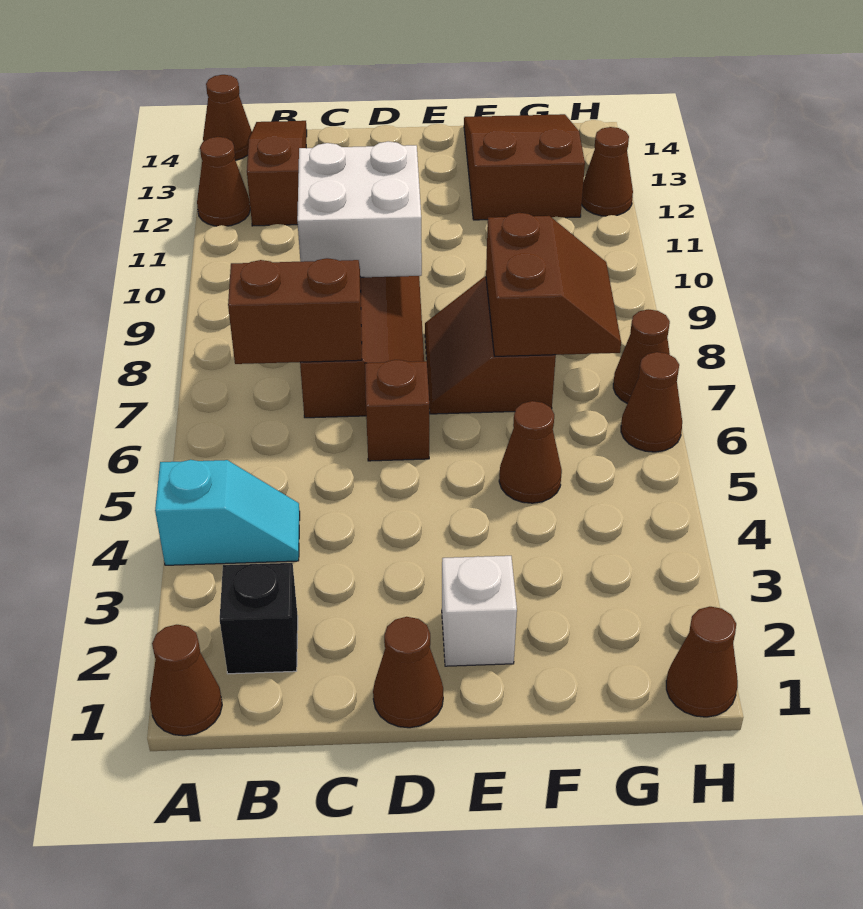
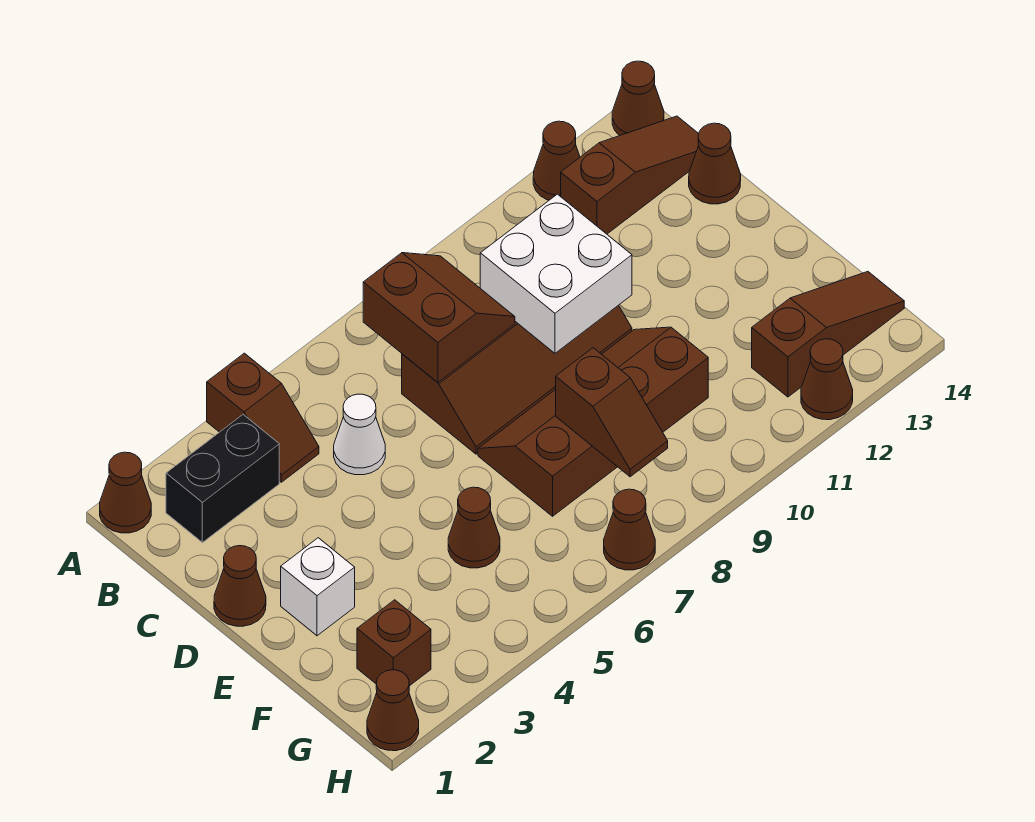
cyan 1x2 slope [155,460,300,565] -> brown 1x2 slope [207,353,319,482]
black 1x1 brick [220,563,298,674] -> black 1x2 brick [166,415,279,542]
none -> white 1x1 cone [334,394,385,475]
brown 1x1 brick [365,360,429,461] -> brown 1x1 brick moved to [357,600,431,686]
brown 2x2 slope [425,277,556,414] -> brown 2x4 slope [478,327,708,516]
brown 2x2 slope [486,213,621,356] -> brown 1x2 slope [556,348,668,477]
brown 2x3 slope [464,114,585,220] -> brown 1x3 slope [752,272,904,397]
brown 1x1 cone [621,352,682,452] -> brown 1x1 cone moved to [689,123,741,204]

